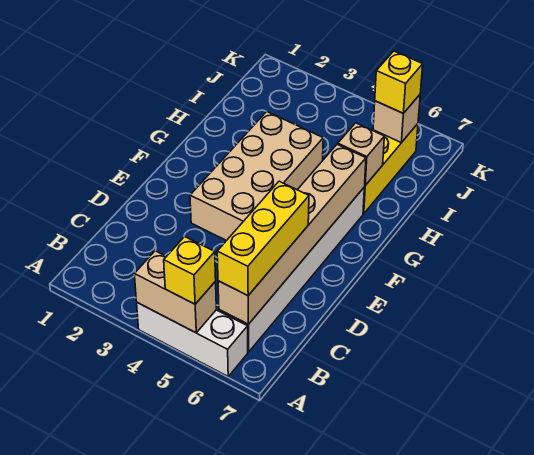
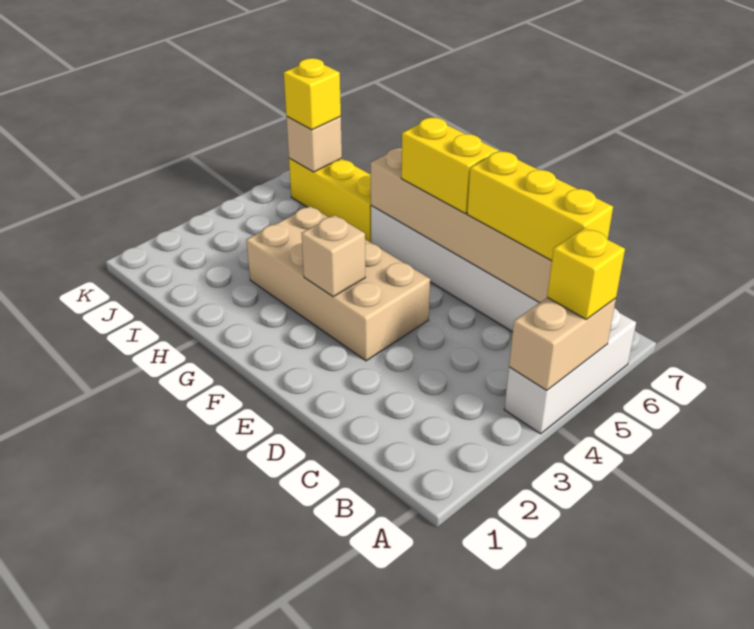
none -> yellow 1x2 brick [401,117,498,214]
tan 1x1 brick [338,123,384,185] -> tan 1x1 brick moved to [301,215,365,297]

